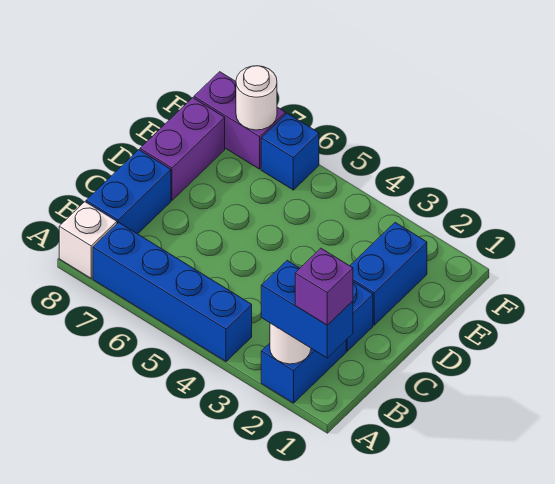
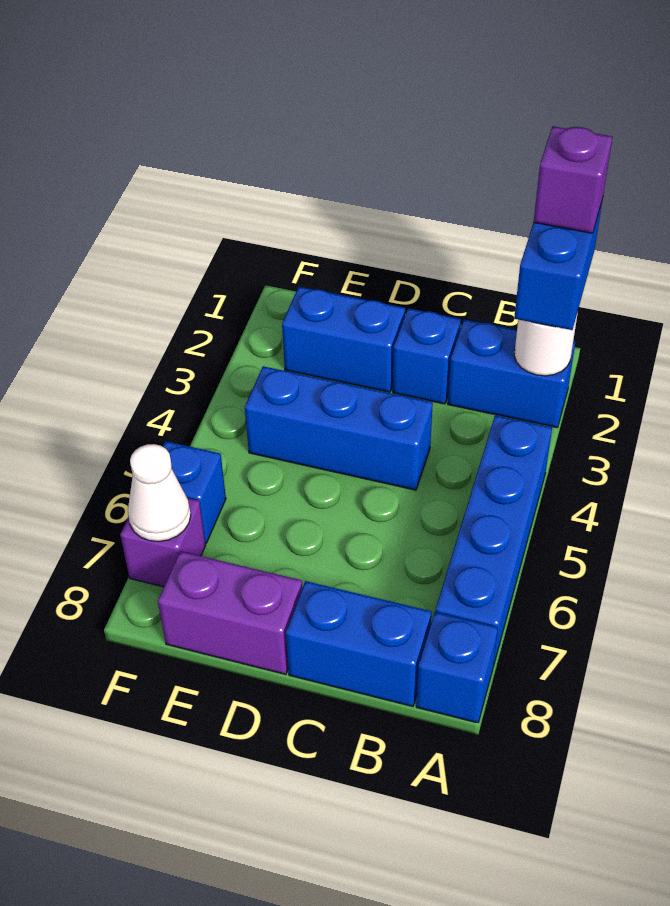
white 1x1 brick [59,202,117,278] -> blue 1x1 brick [416,612,498,723]
none -> blue 1x3 brick [245,366,433,490]
purple 1x2 brick [194,72,285,169] -> purple 1x1 brick [120,498,206,587]
white 1x1 round brick [236,66,277,130] -> white 1x1 cone [128,444,191,542]

